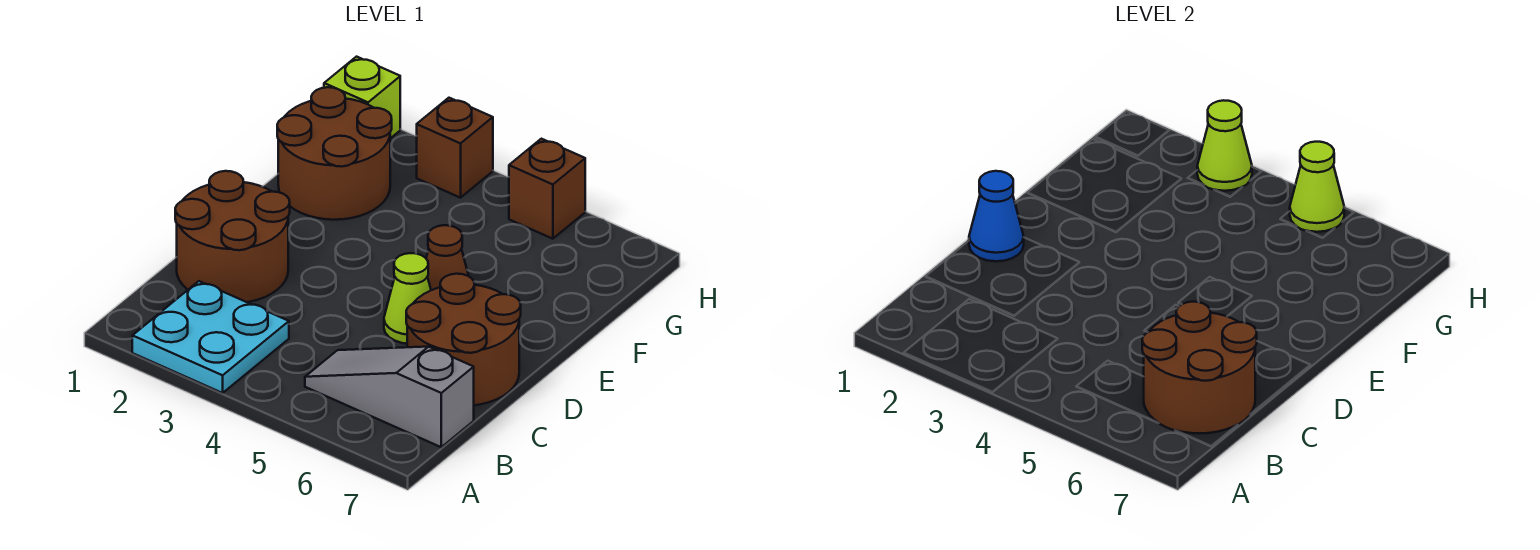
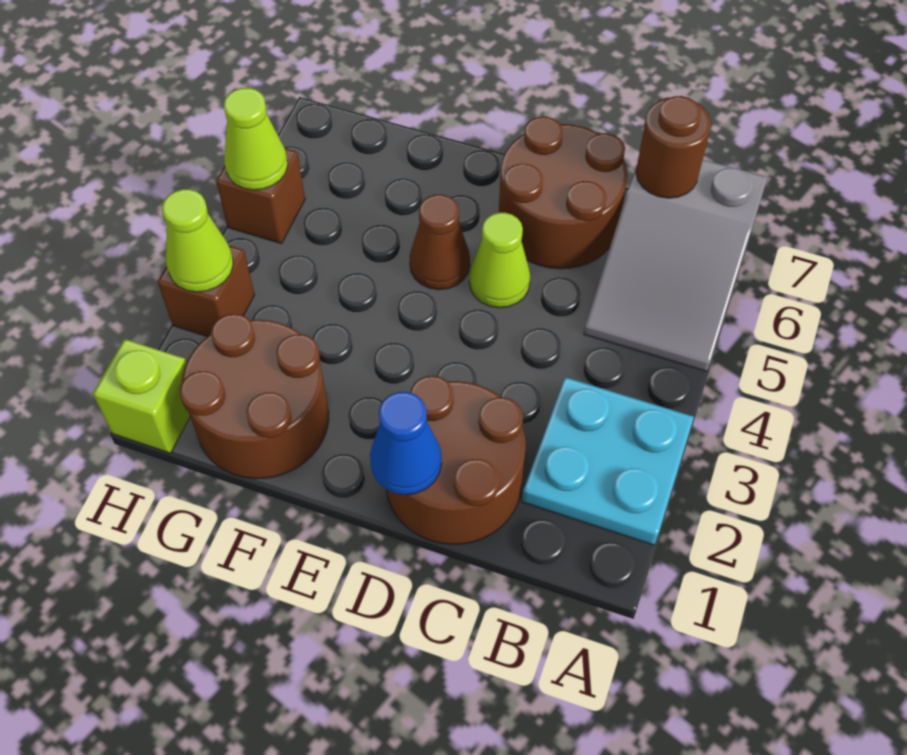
grey 1x3 slope [305,347,474,447] -> grey 2x3 slope [584,160,768,371]
brown 2x2 round brick [1142,302,1257,433] -> brown 1x1 round brick [636,96,711,198]

